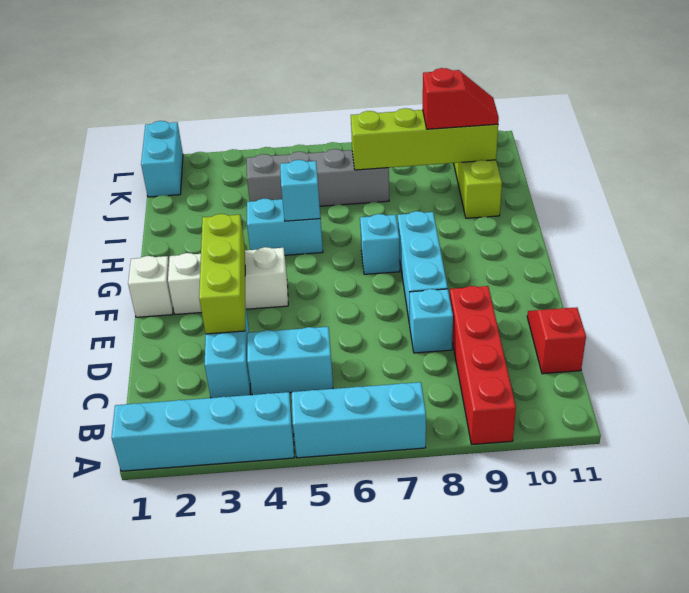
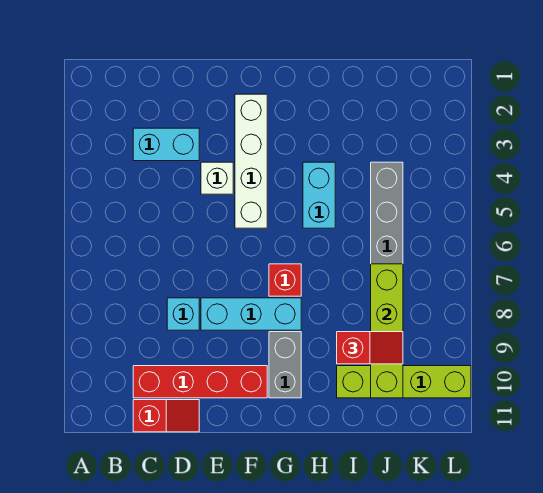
cyan 1x4 brick [111,392,294,471] -> none
cyan 1x3 brick [292,382,426,458] -> none
red 1x4 brick [450,286,516,444] -> red 1x4 brick moved to [133,366,267,398]
cyan 1x2 brick [247,327,333,395] -> none
lime 1x3 brick [199,214,245,334] -> none
white 1x1 brick [128,256,173,317] -> white 1x1 brick moved to [201,162,233,194]
white 1x3 brick [168,247,288,314] -> white 1x4 brick [235,94,267,228]
cyan 1x1 brick [360,214,400,274] -> red 1x1 brick [269,264,301,296]
none -> grey 1x2 brick [269,332,301,398]
cyan 1x1 brick [280,160,320,221] -> none
red 1x2 slope [423,68,499,129] -> red 1x2 slope turned to [337,332,403,364]
cyan 1x2 brick [141,121,183,197] -> none

